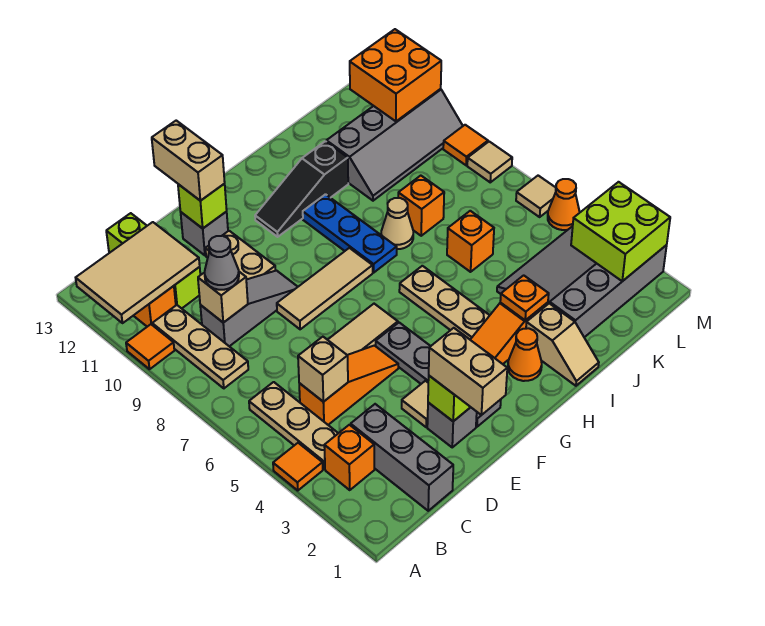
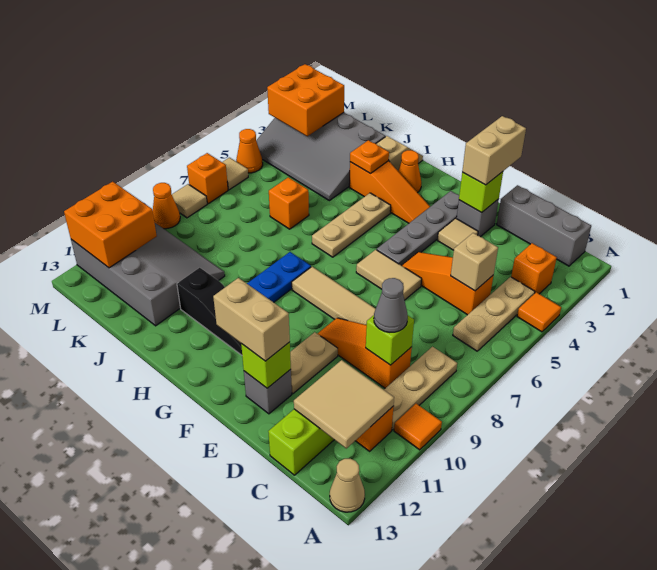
tan 2x3 tile [76,222,200,323] -> tan 2x2 tile [294,360,394,448]
grey 1x3 brick [351,404,453,511] -> grey 1x3 brick turned to [497,185,591,266]
grey 1x3 slope [200,271,298,346] -> orange 1x3 slope [317,318,412,388]
tan 1x1 brick [198,272,248,323] -> lime 1x1 brick [366,315,414,365]
tan 1x2 brick [152,121,225,201] -> tan 1x2 brick turned to [213,278,290,361]
tan 1x1 cone [381,198,413,249] -> tan 1x1 cone moved to [330,459,365,512]
orange 1x1 brick [398,176,444,236] -> orange 1x1 brick moved to [187,153,228,204]
grey 2x4 slope [326,89,463,201] -> grey 3x4 slope [71,223,225,326]
lime 2x2 brick [571,182,670,281] -> orange 2x2 brick [267,64,344,136]
orange 1x1 tile [443,125,488,165] -> orange 1x1 cone [153,183,180,229]

